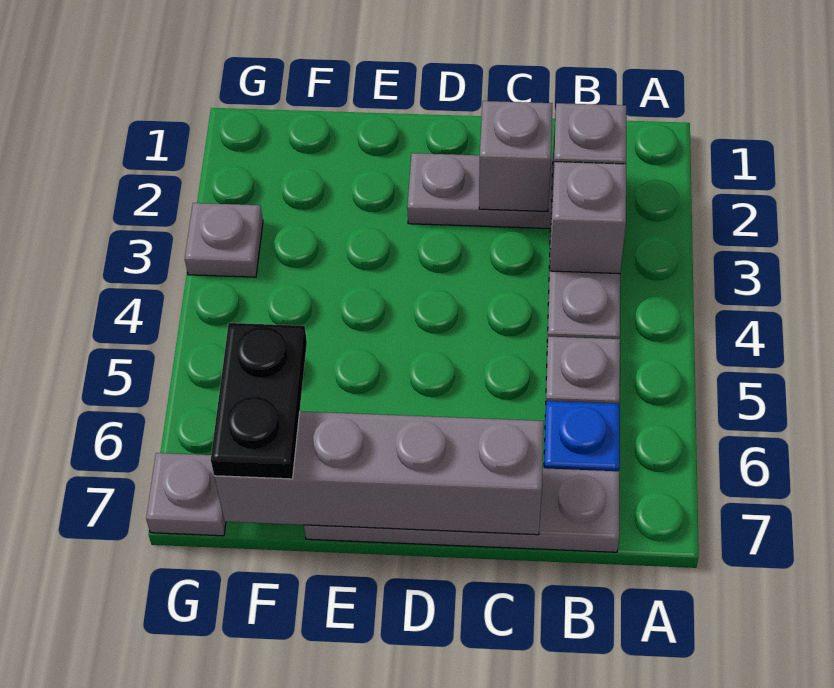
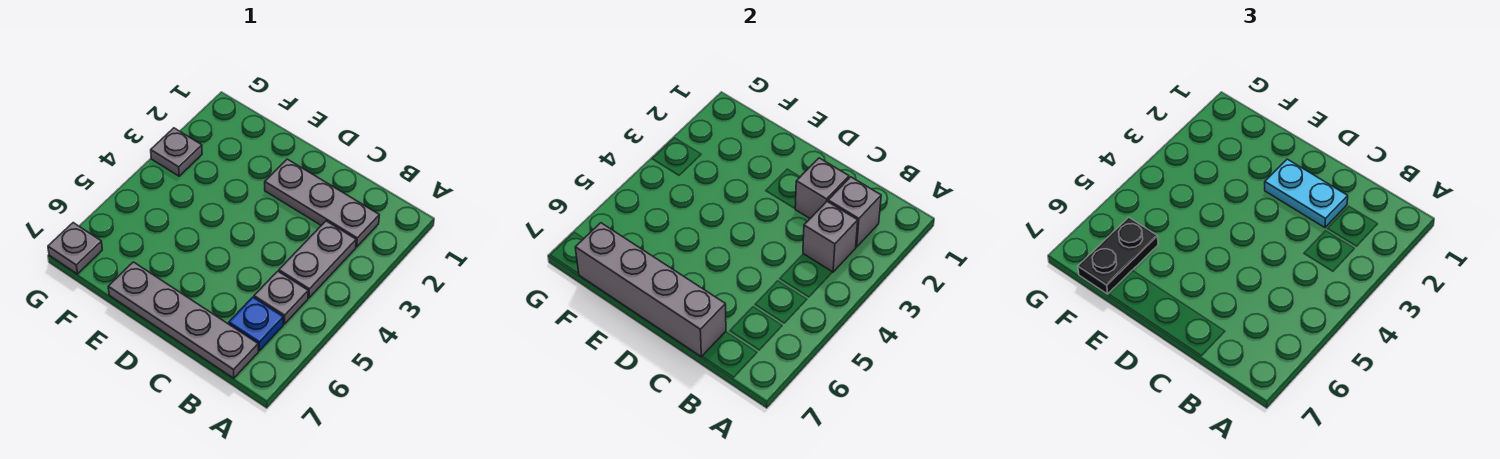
none -> cyan 1x2 plate [1265,159,1348,228]

